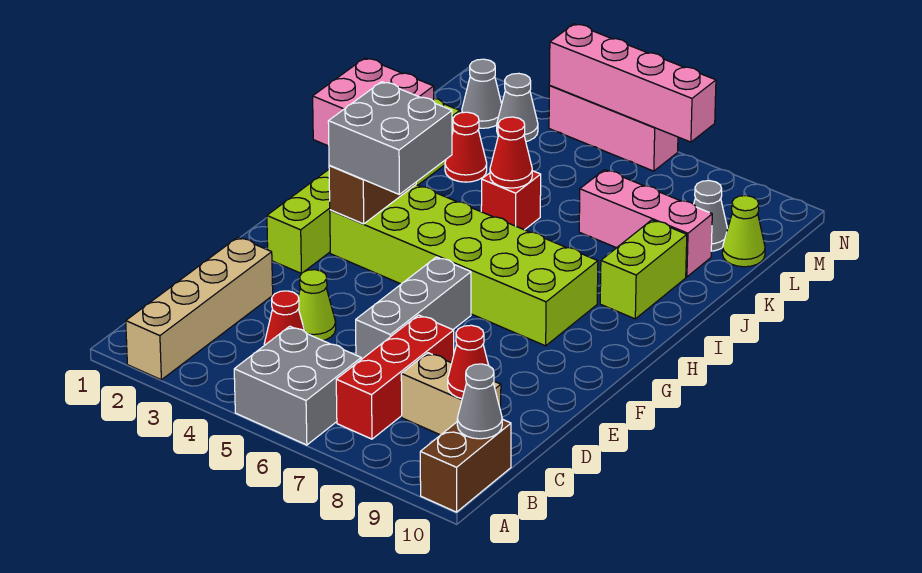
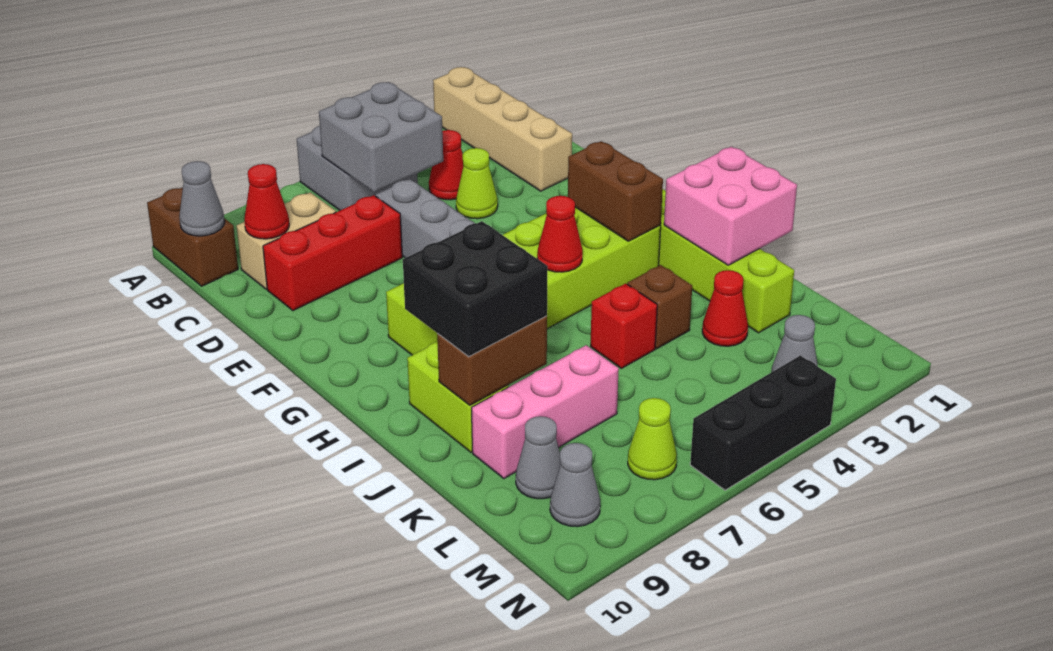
red 1x3 brick [336,315,454,439] -> red 1x3 brick turned to [263,195,402,311]
grey 2x2 brick [328,82,452,194] -> grey 2x2 brick moved to [319,82,443,193]
none -> black 2x2 brick [403,221,548,356]
none -> brown 1x1 brick [627,265,692,349]
red 1x1 cone [490,117,532,188] -> red 1x1 cone moved to [537,196,583,272]
none -> brown 1x2 brick [437,316,547,405]
lime 1x1 cone [722,196,765,267] -> lime 1x1 cone moved to [628,398,677,480]
grey 1x1 cone [462,59,502,128] -> grey 1x1 cone moved to [550,443,600,527]
pink 1x3 brick [549,86,678,171] -> black 1x3 brick [690,355,836,490]
pink 1x4 brick [549,24,716,142] -> none

